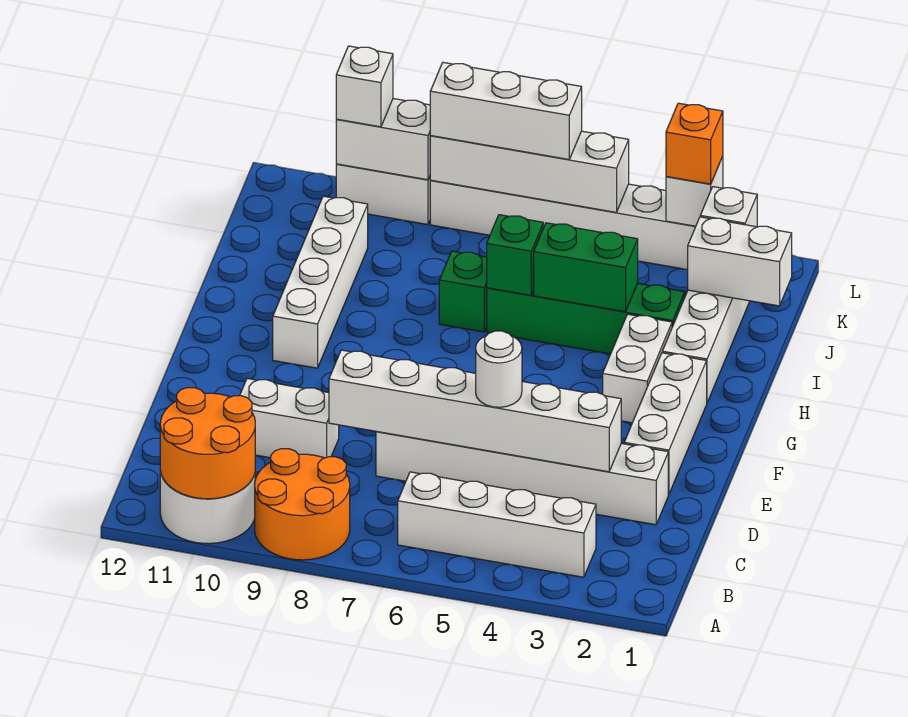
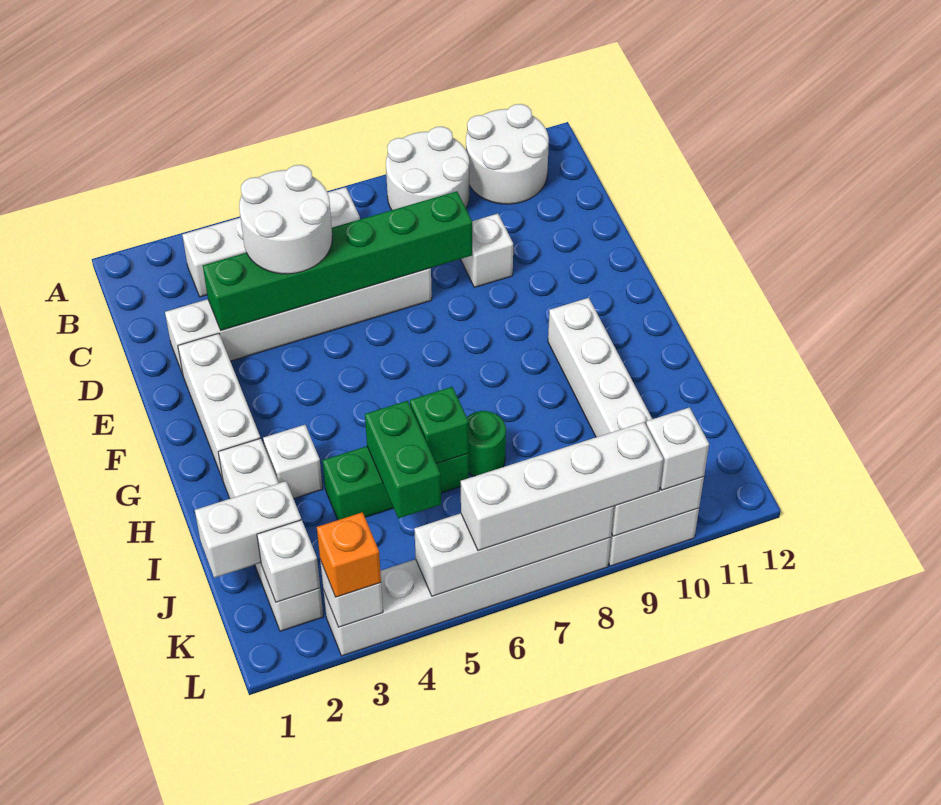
orange 2x2 round brick [255,449,350,560] -> white 2x2 round brick [386,127,469,210]
orange 2x2 round brick [160,388,255,499] -> none
white 1x6 brick [329,350,621,472] -> green 1x6 brick [203,191,472,330]
white 1x1 round brick [476,331,522,407] -> white 2x2 round brick [239,165,332,274]
white 1x2 brick [240,379,339,458] -> white 1x1 brick [461,214,513,287]
white 1x2 brick [603,314,672,423] -> white 1x1 brick [263,425,323,499]
green 1x4 brick [487,283,685,354] -> green 1x3 brick [323,446,469,520]
green 1x2 brick [534,223,638,312] -> green 1x2 brick turned to [365,401,441,518]
green 1x1 brick [439,251,487,332] -> green 1x1 round brick [467,411,506,476]
white 1x3 brick [430,62,582,159] -> white 1x4 brick [461,422,663,551]

